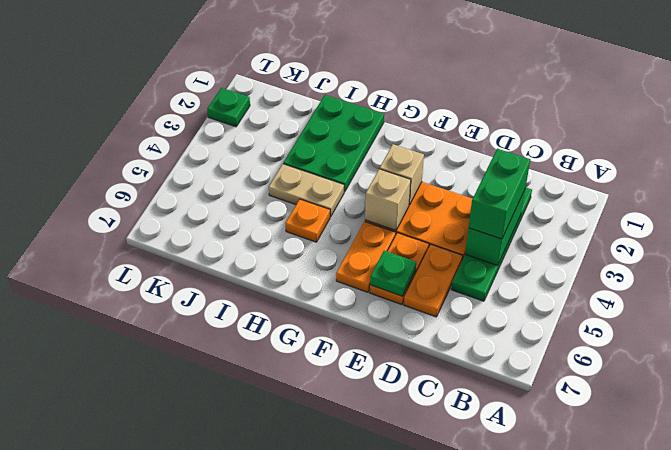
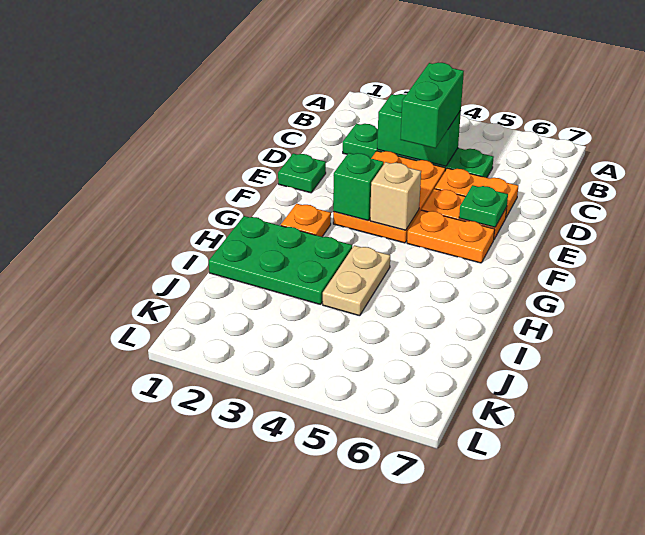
green 1x2 brick [469,149,530,239] -> green 1x2 brick turned to [400,63,464,148]
tan 1x1 brick [380,144,424,205] -> green 1x1 brick [333,153,384,221]
orange 1x1 plate [286,199,330,242] -> orange 1x1 plate moved to [281,204,331,237]
green 1x1 plate [207,88,250,127] -> green 1x1 plate moved to [278,153,326,193]

